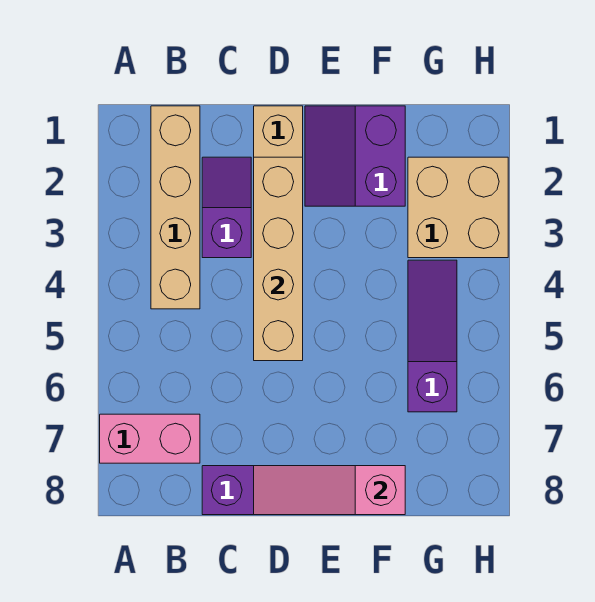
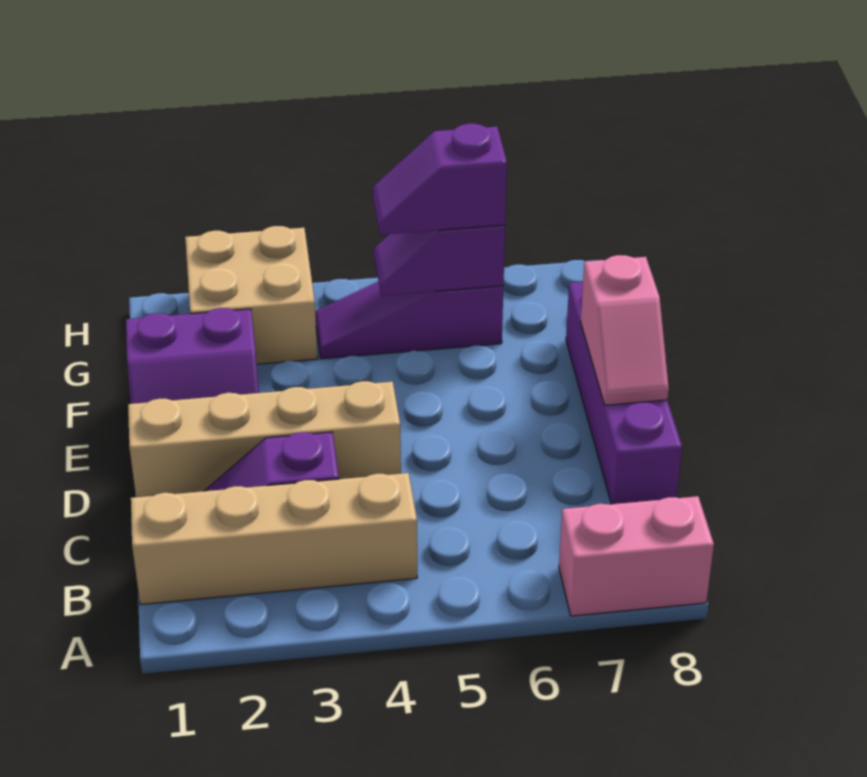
pink 1x2 brick [100,414,200,463] -> pink 1x2 brick turned to [559,496,714,616]
tan 1x4 brick [254,157,303,361] -> none
pink 1x3 slope [254,466,405,515] -> pink 1x2 slope [581,255,669,405]
none -> purple 1x2 slope [374,225,505,296]
none -> purple 1x2 slope [373,124,507,235]

